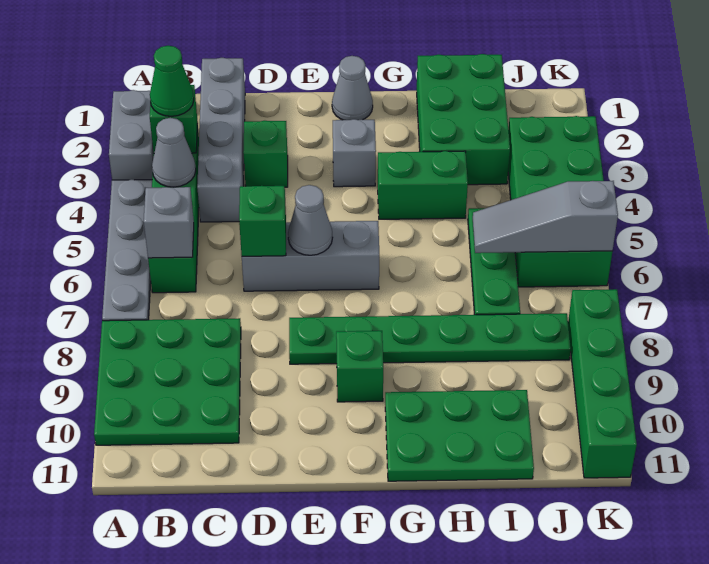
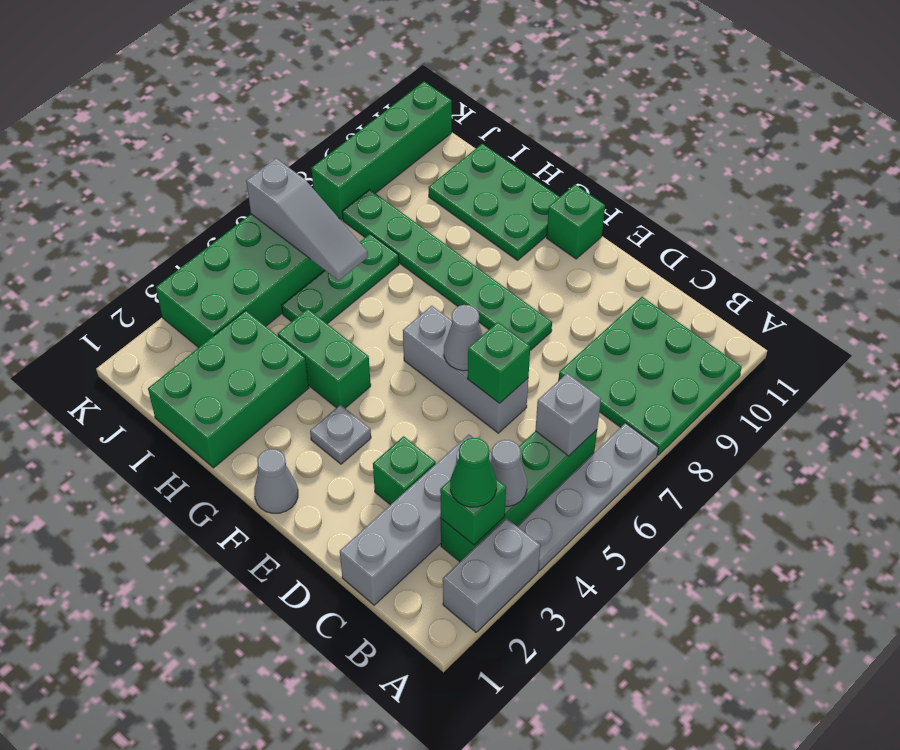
grey 1x1 brick [333,119,376,187] -> grey 1x1 plate [310,405,371,464]
green 1x1 brick [336,331,383,402] -> green 1x1 brick moved to [547,185,605,259]

